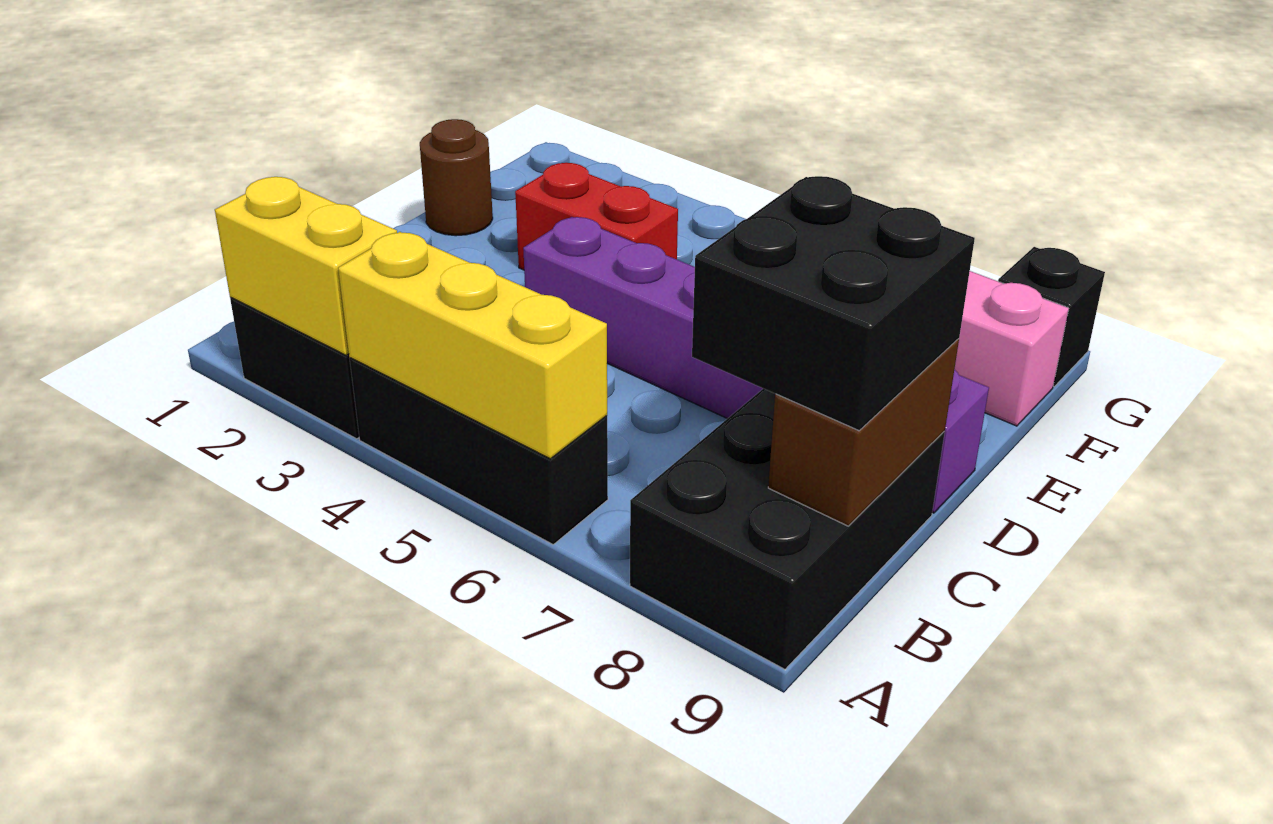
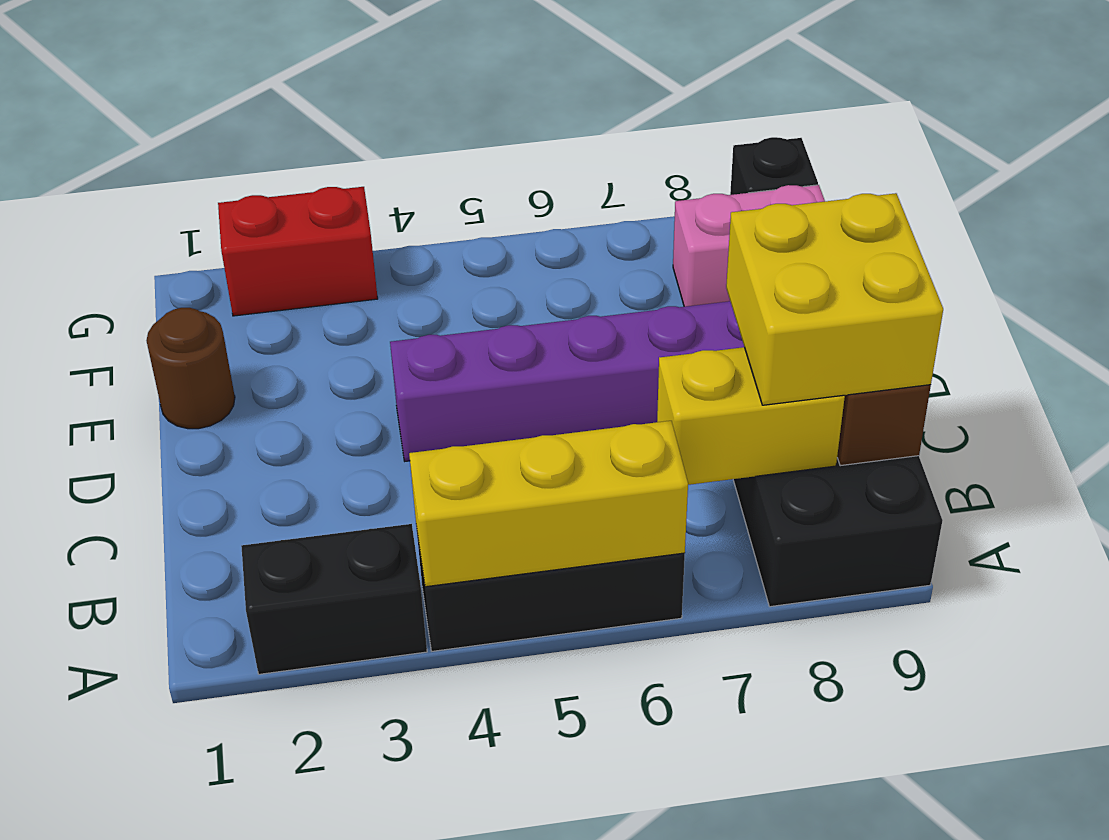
yellow 1x2 brick [215,177,397,355] -> yellow 1x2 brick moved to [657,347,845,485]
black 2x2 brick [692,176,975,431] -> yellow 2x2 brick [726,193,943,405]
red 1x2 brick [515,163,678,270] -> red 1x2 brick moved to [218,187,378,316]

